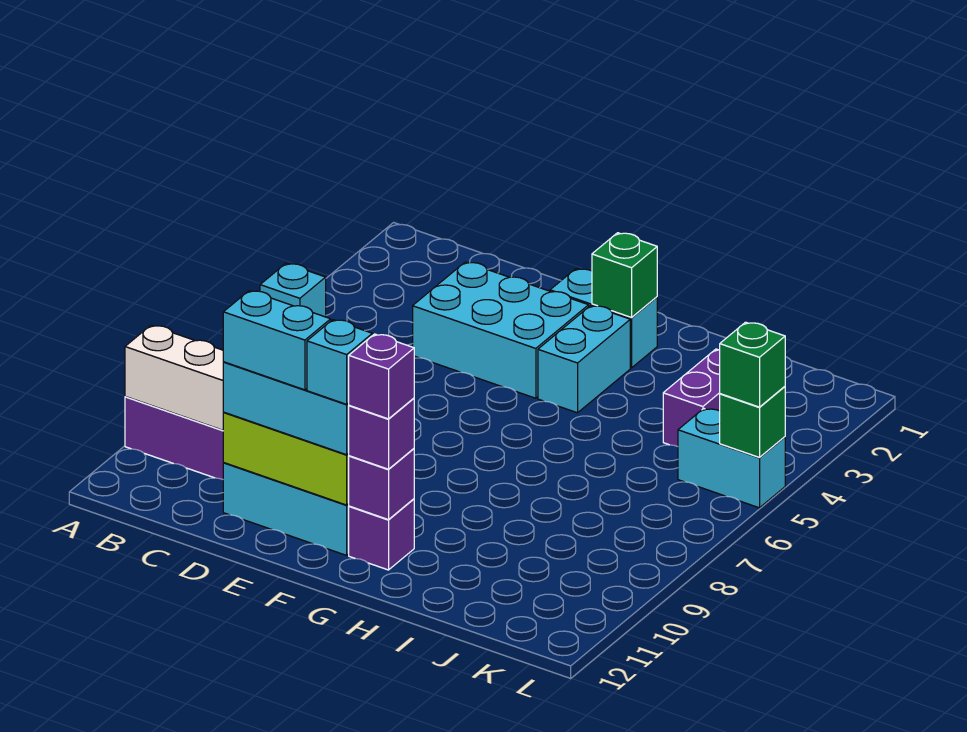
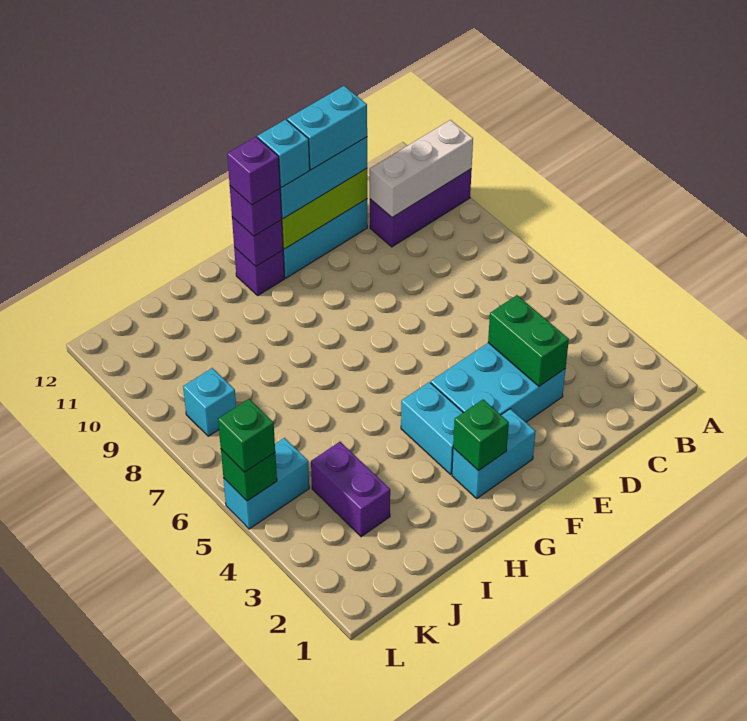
cyan 1x1 brick [260,263,326,317] -> cyan 1x1 brick moved to [183,368,236,436]
none -> green 1x2 brick [488,295,569,386]

